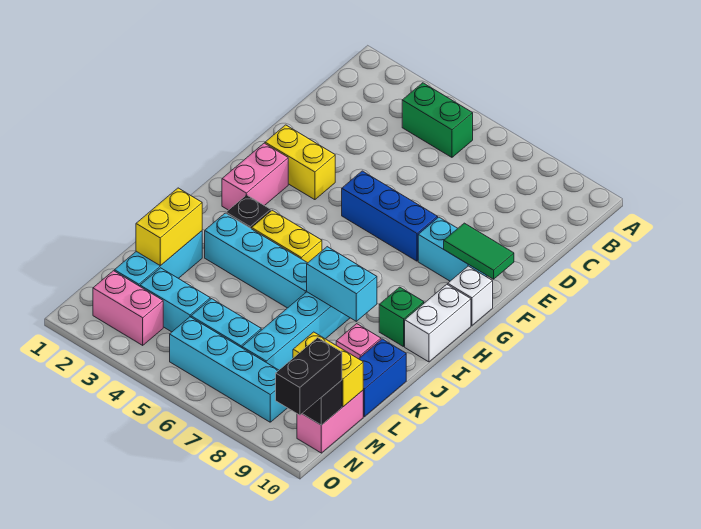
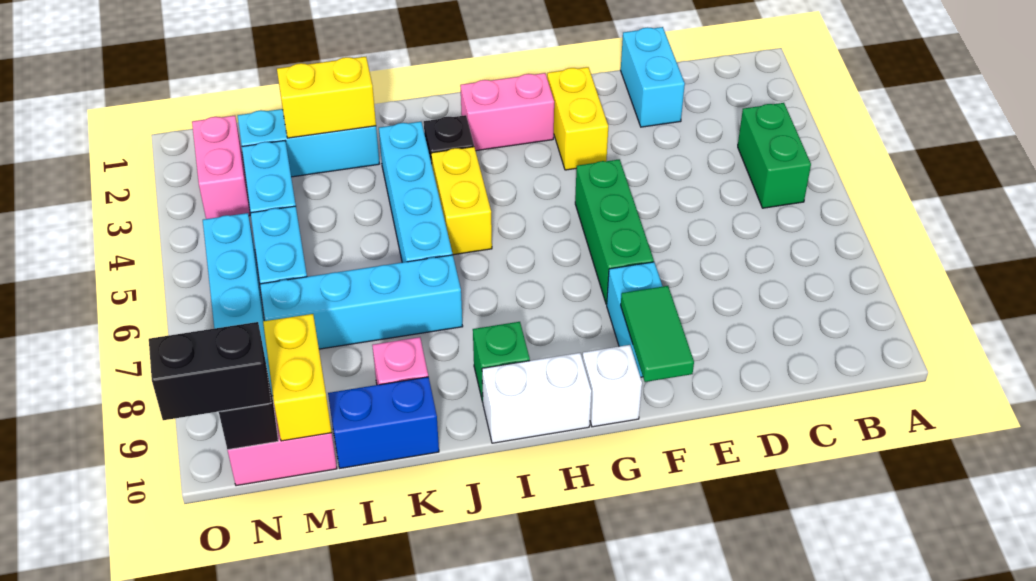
blue 1x3 brick [342,171,438,261] -> green 1x3 brick [575,159,654,304]
cyan 1x2 brick [307,247,377,321] -> cyan 1x2 brick moved to [621,27,685,127]

